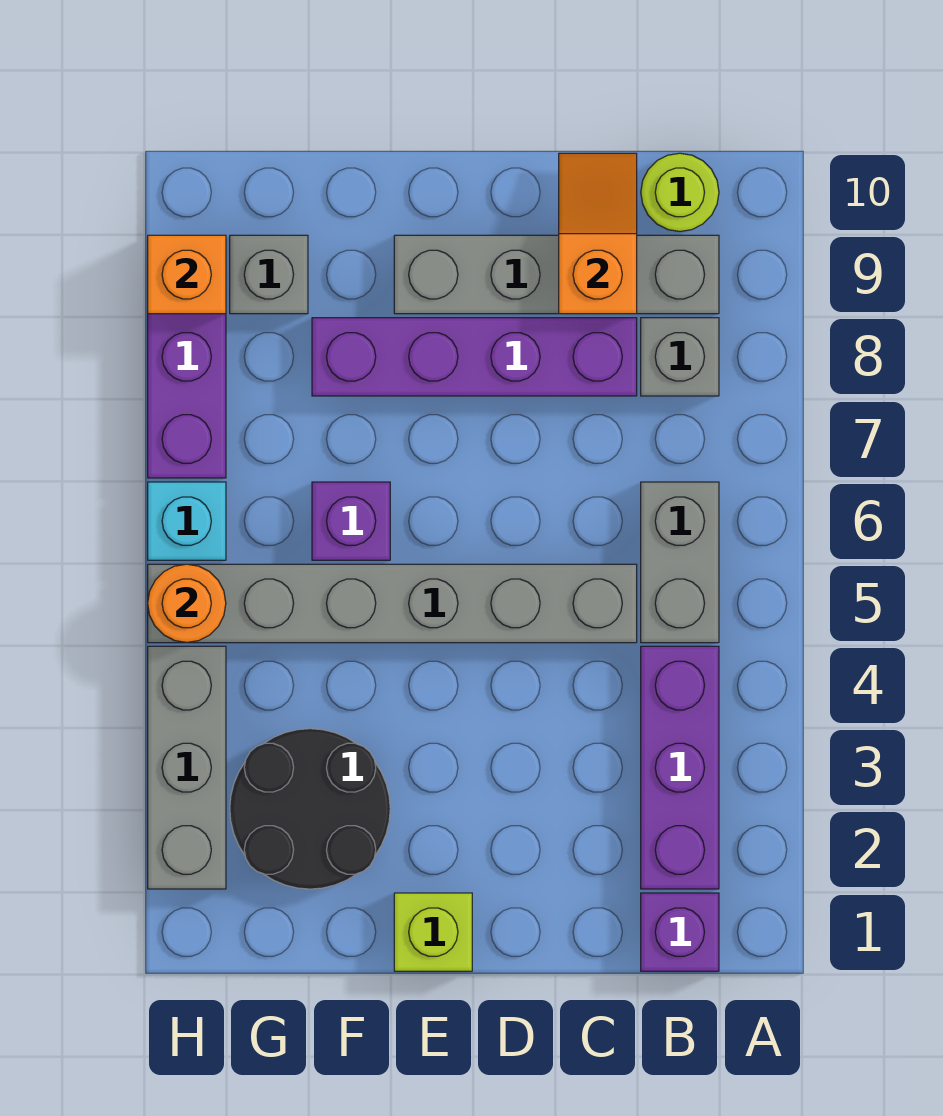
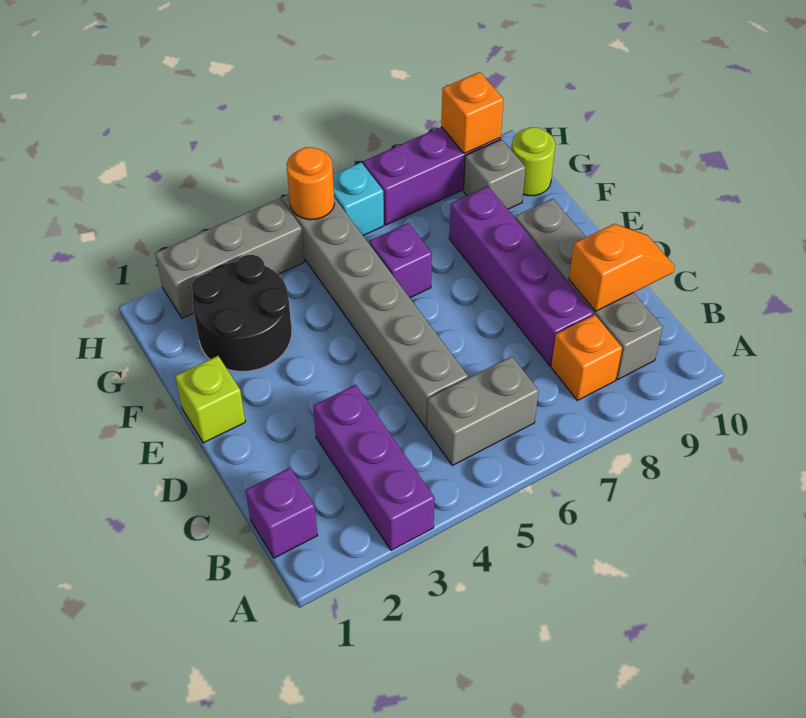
purple 1x3 brick [641,646,719,889] -> purple 1x3 brick turned to [313,385,435,550]
grey 1x1 brick [641,318,719,396] -> orange 1x1 brick [551,315,622,400]
lime 1x1 round brick [641,153,719,231] -> lime 1x1 round brick moved to [511,127,555,196]

